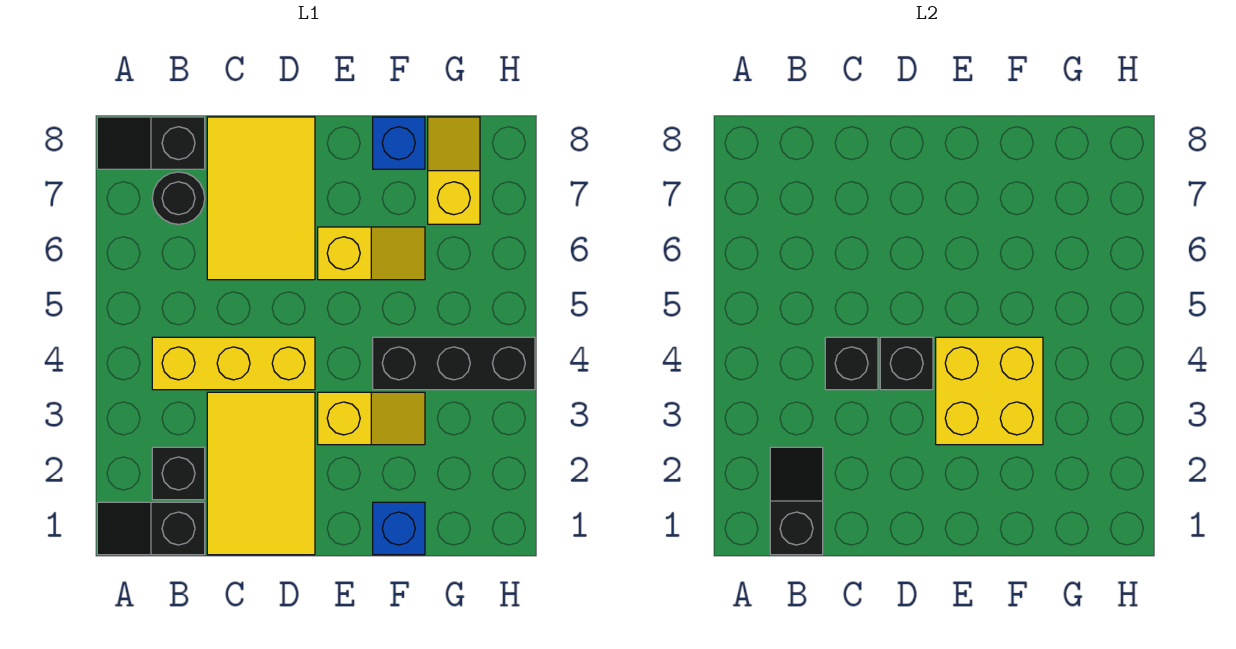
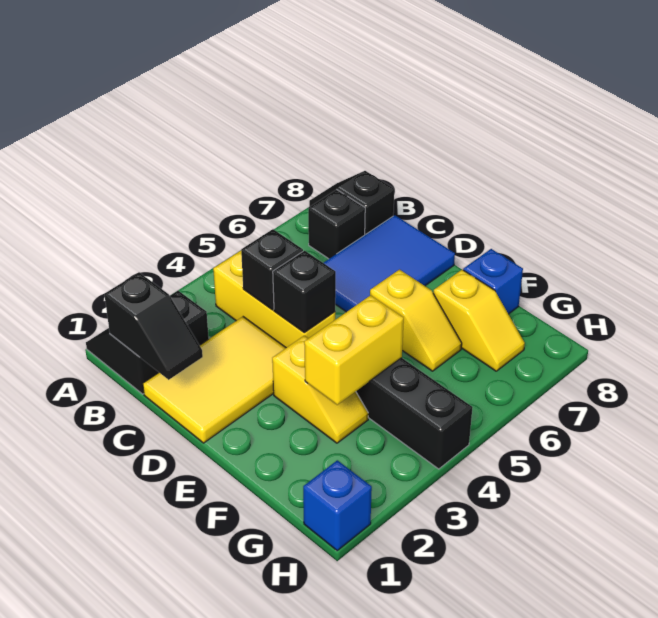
black 1x2 slope [770,447,823,555] -> black 1x2 slope turned to [104,272,203,380]
black 1x1 round brick [152,172,205,224] -> black 1x1 brick [308,190,365,259]
yellow 2x3 tile [207,117,315,280] -> blue 2x3 tile [324,215,455,312]
yellow 2x2 brick [936,337,1043,445] -> yellow 1x2 brick [304,295,404,405]
blue 1x1 brick [373,502,425,555] -> blue 1x1 brick moved to [303,460,372,550]
yellow 1x2 slope [428,117,480,224] -> yellow 1x2 slope turned to [433,270,525,371]

